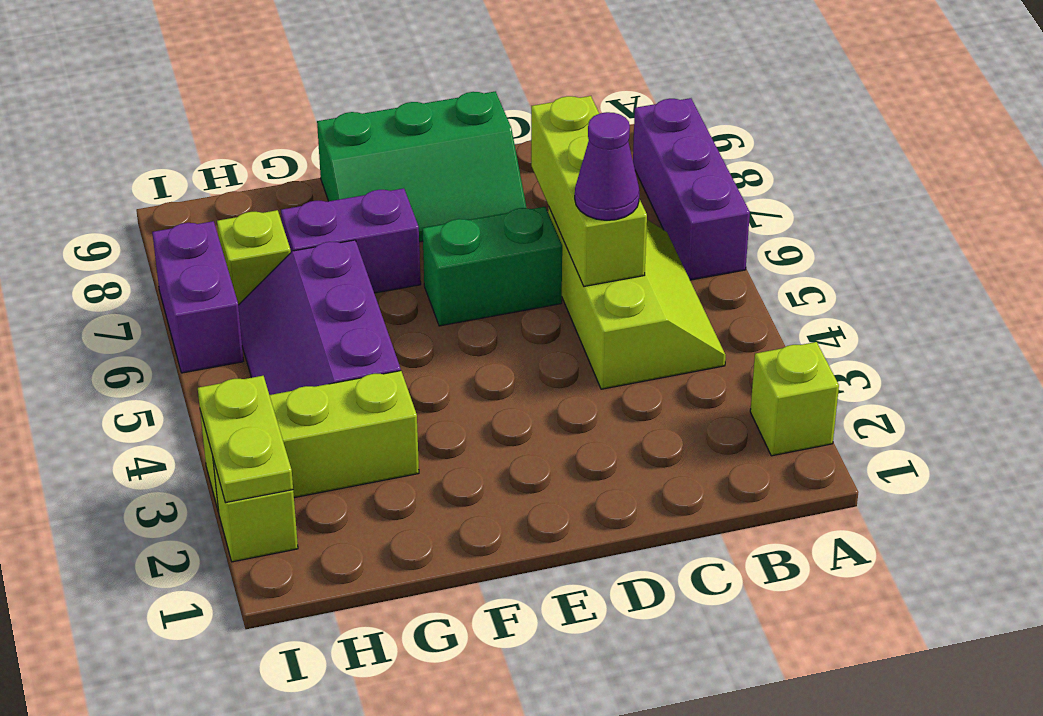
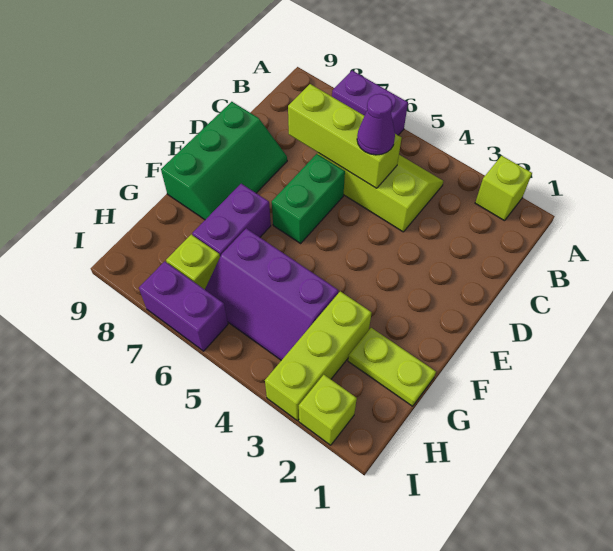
purple 1x3 brick [633,98,750,280] -> purple 1x2 brick [332,71,408,135]
lime 1x2 plate [198,376,293,503] -> lime 1x2 plate moved to [348,328,436,406]

